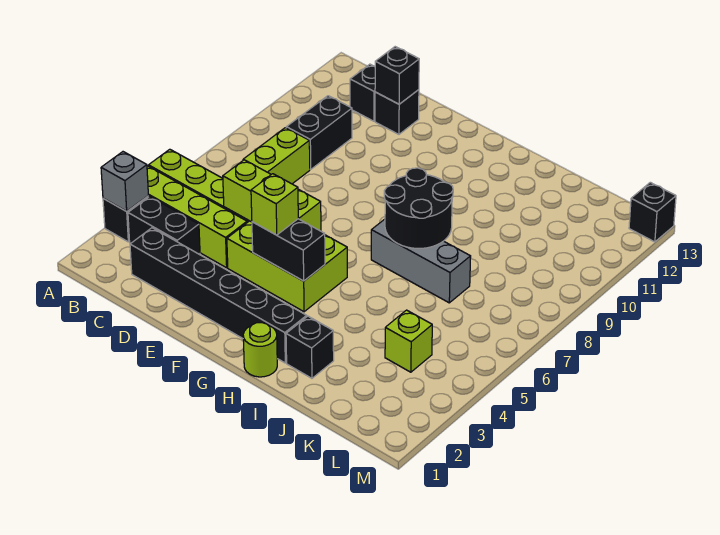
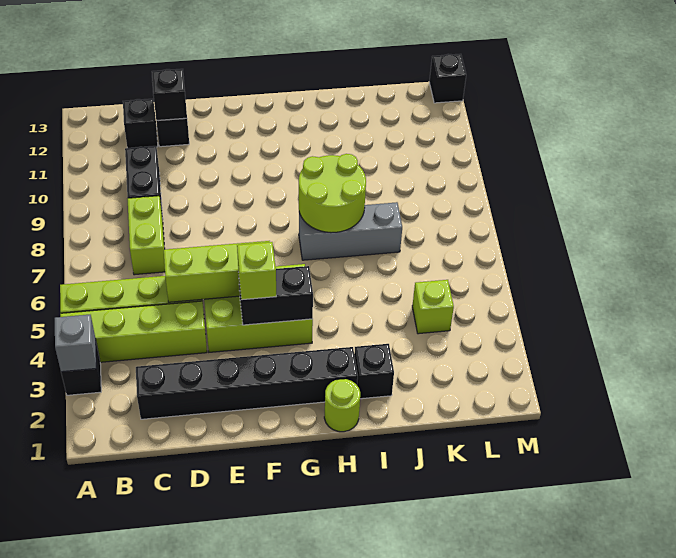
black 1x2 brick [128,196,200,255] -> none
black 2x2 round brick [384,168,453,248] -> lime 2x2 round brick [299,154,366,233]

